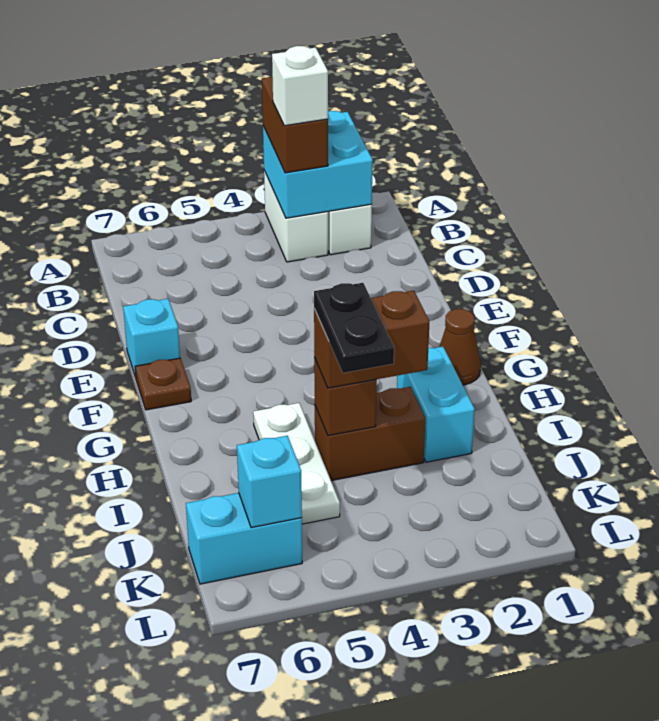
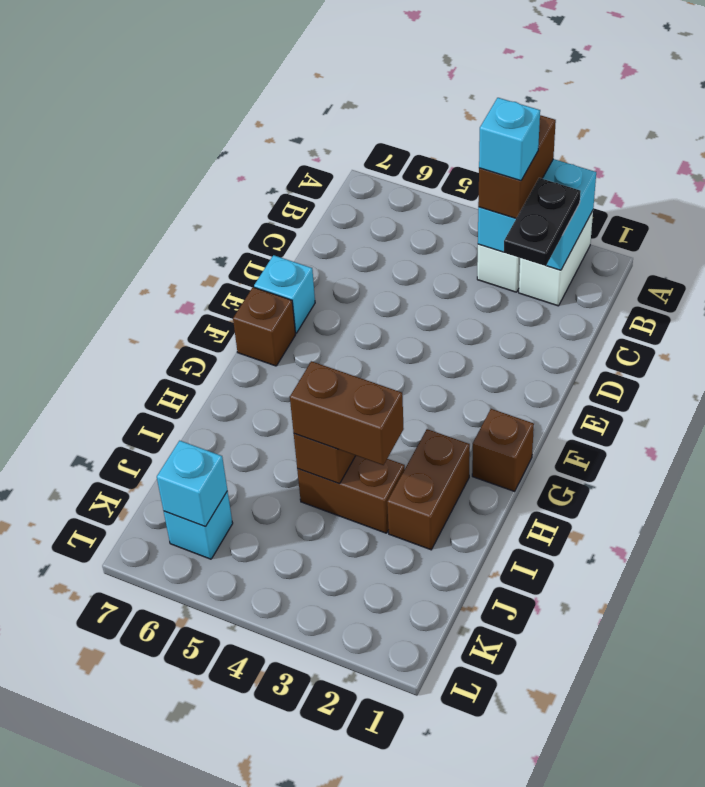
white 1x1 brick [272,46,328,126] -> cyan 1x1 brick [479,98,540,181]
brown 1x1 plate [135,358,191,410] -> brown 1x1 brick [233,287,296,366]
brown 1x1 cone [440,309,481,385] -> brown 1x1 brick [472,409,534,491]
cyan 1x2 brick [397,347,475,462] -> brown 1x2 brick [387,429,470,550]
white 1x3 plate [253,403,340,524] -> none
black 1x2 plate [314,283,394,373] -> black 1x2 plate moved to [504,178,581,266]
cyan 1x2 brick [186,493,302,584] -> cyan 1x1 brick [164,491,233,559]

